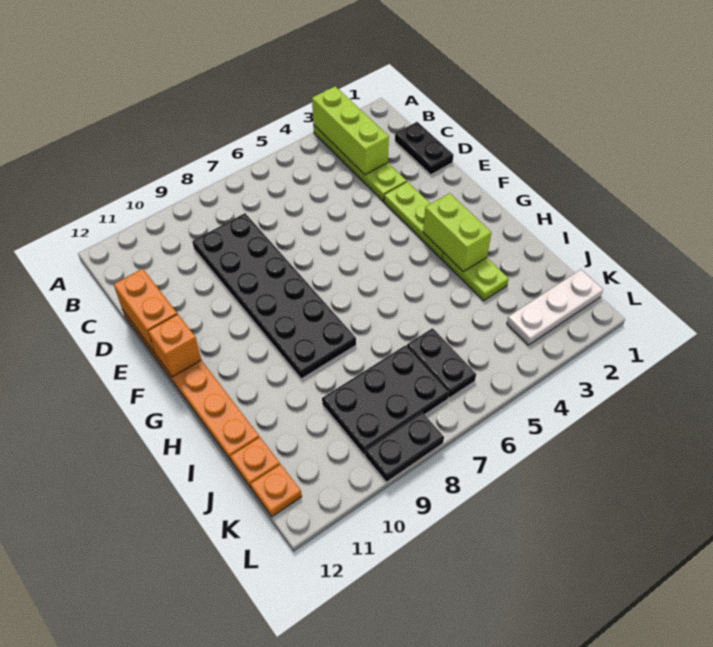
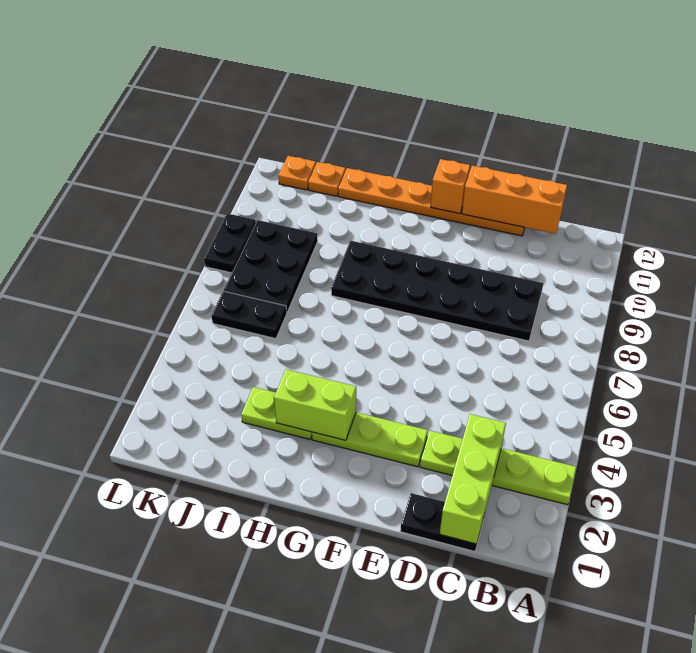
lime 1x3 brick [312,86,389,175] -> lime 1x3 brick turned to [440,414,506,544]
orange 1x2 brick [114,269,177,353] -> orange 1x3 brick [462,166,567,234]
white 1x3 plate [507,270,603,345] -> none

